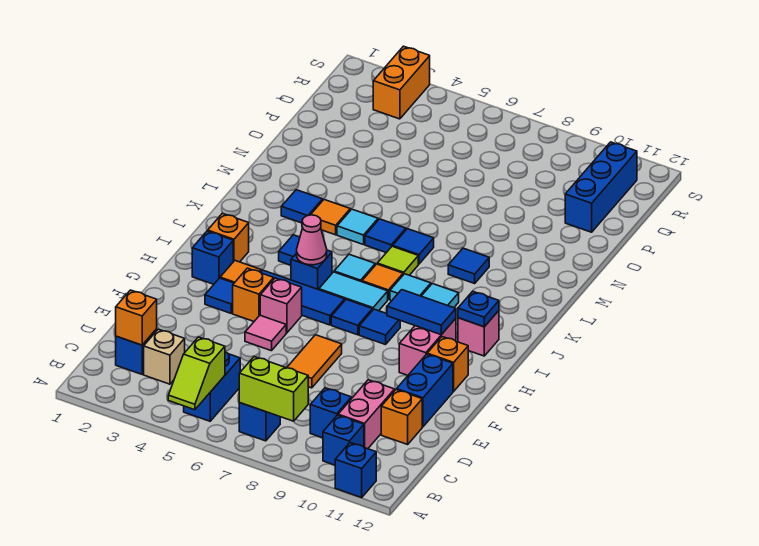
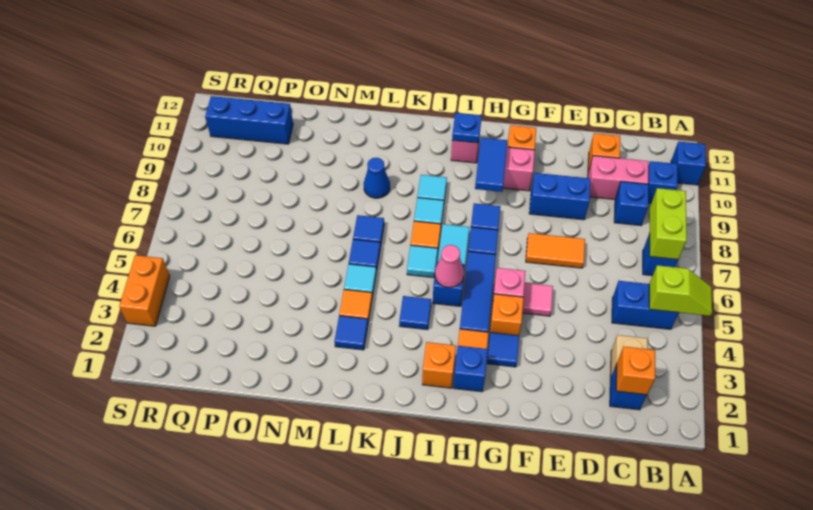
blue 1x2 brick [397,354,453,427] -> blue 1x2 brick moved to [529,173,590,220]
lime 1x1 tile [377,246,418,275] -> none
blue 1x1 tile [448,248,489,283] -> blue 1x1 cone [364,158,390,198]
orange 1x2 brick [373,46,430,119] -> orange 1x2 brick turned to [119,255,170,326]

